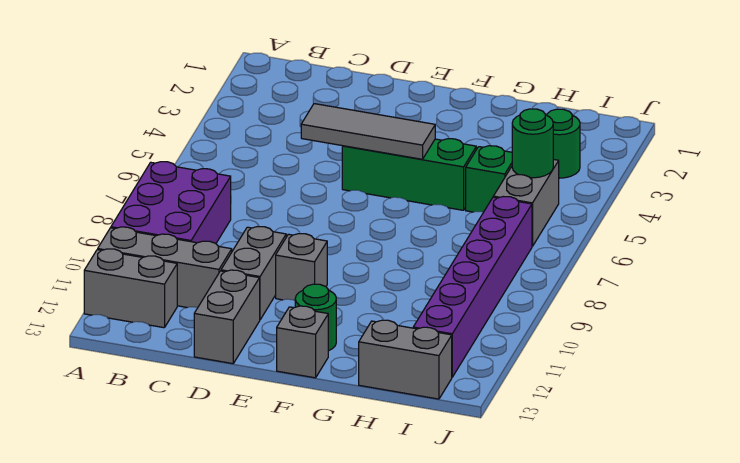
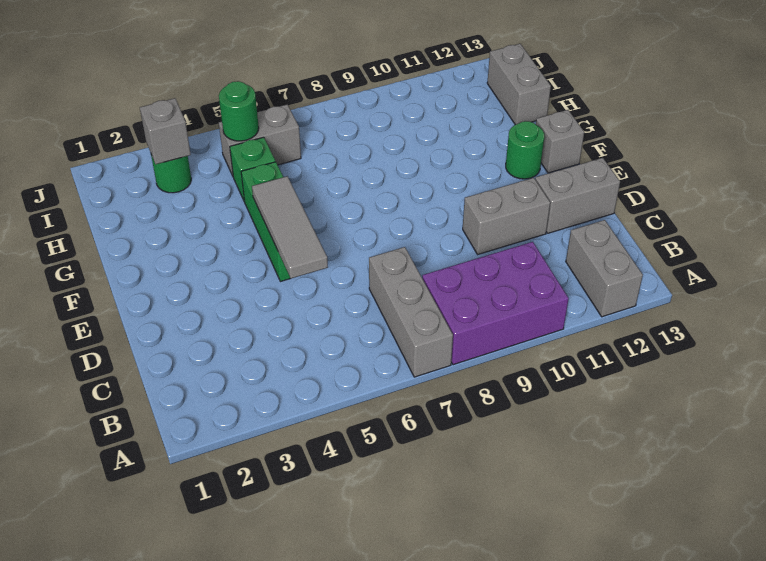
grey 1x3 brick [98,227,232,308] -> grey 1x3 brick moved to [369,247,453,377]
grey 1x1 brick [276,234,327,300] -> grey 1x1 brick moved to [140,98,191,164]
purple 1x6 brick [413,197,532,377] -> none

